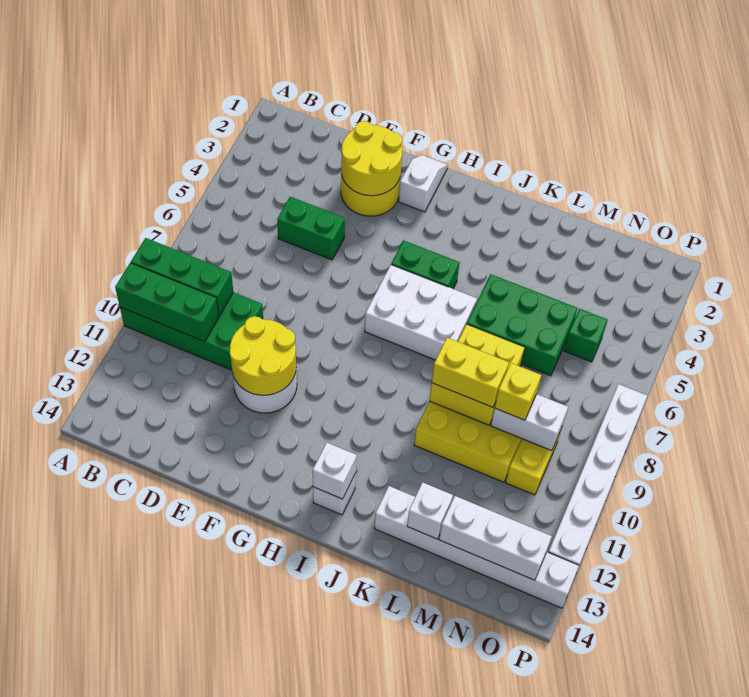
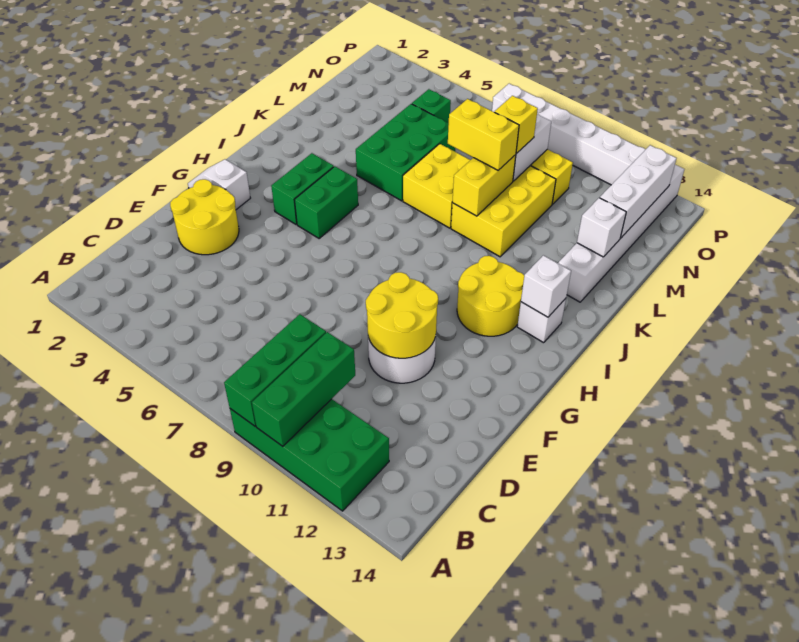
green 2x4 brick [120,292,263,370] -> green 2x4 brick turned to [230,399,389,511]
green 1x2 brick [277,197,345,260] -> green 1x2 brick moved to [271,153,334,224]
yellow 2x2 round brick [341,121,402,196] -> yellow 2x2 round brick moved to [457,256,524,336]
white 2x3 brick [365,265,477,360] -> none
yellow 1x2 brick [432,338,509,407] -> yellow 1x2 brick turned to [448,99,519,170]

